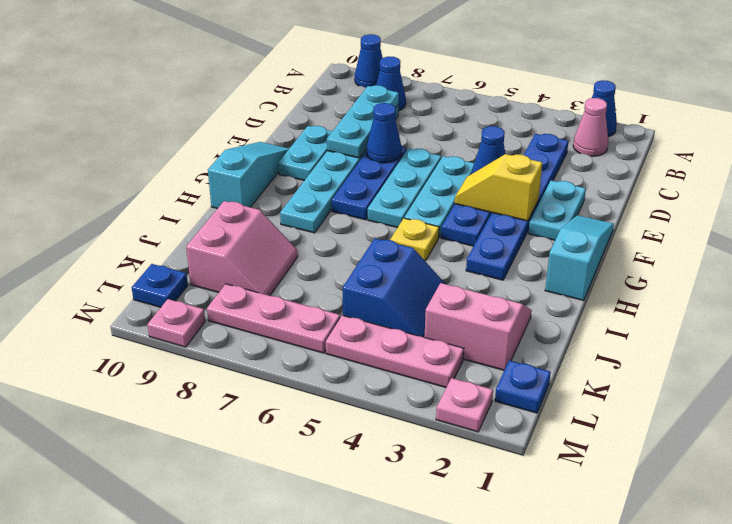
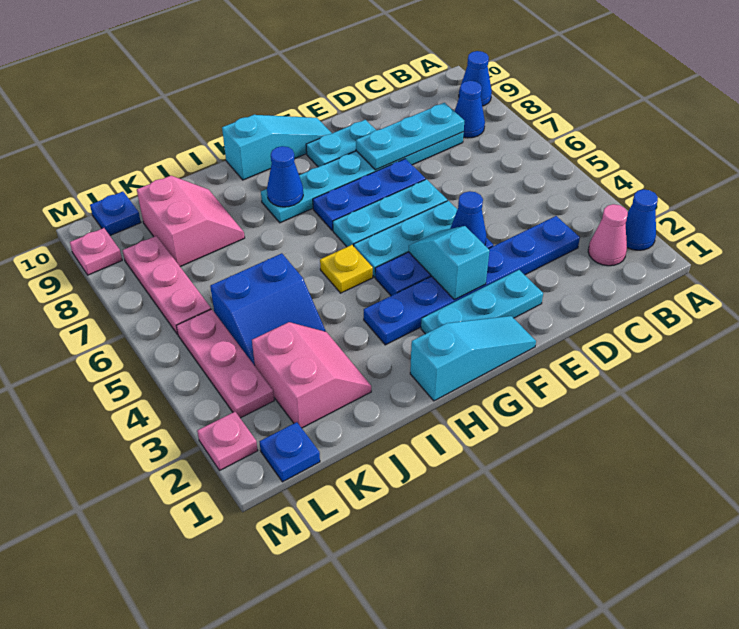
cyan 1x2 plate [529,180,586,240] -> cyan 1x3 plate [421,270,543,334]
blue 1x1 cone [367,103,402,163] -> blue 1x1 cone moved to [267,146,303,207]
yellow 1x2 slope [455,154,542,221] -> cyan 1x2 slope [409,226,489,300]
pink 2x2 slope [186,201,298,296] -> pink 2x2 slope turned to [137,176,245,267]

